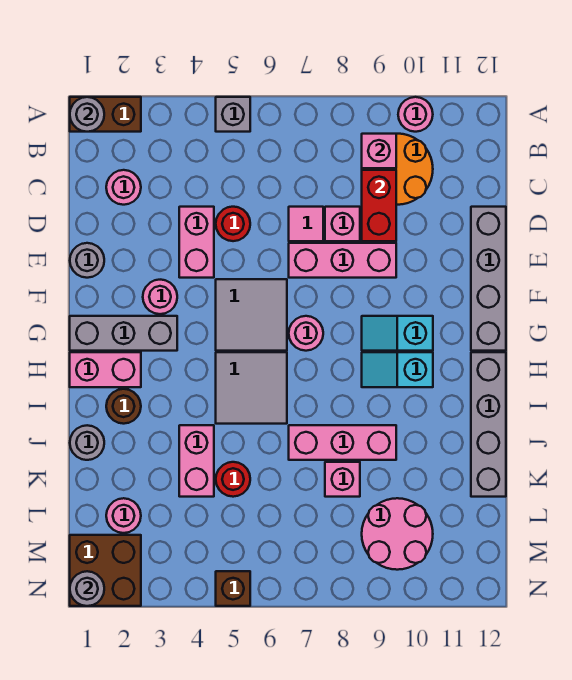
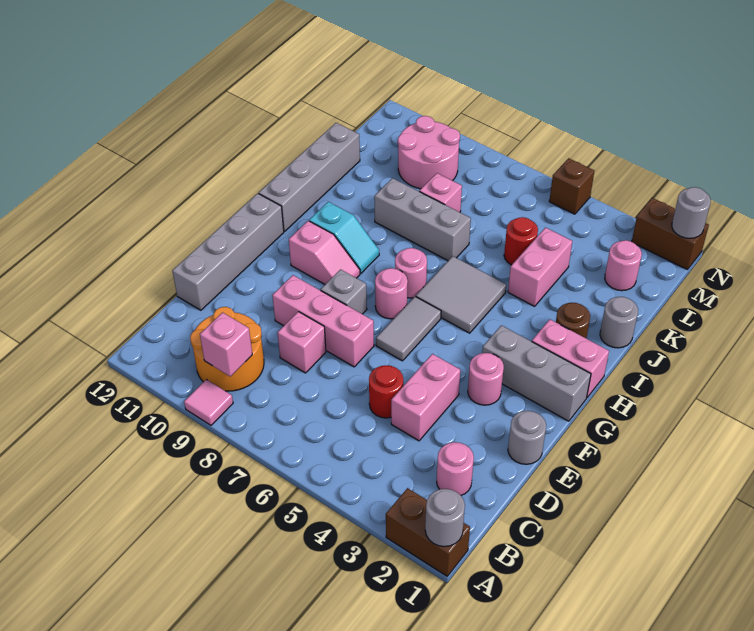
grey 1x1 brick [216,97,250,132] -> grey 1x1 brick moved to [321,270,367,314]
pink 1x1 round brick [398,97,433,132] -> pink 1x1 round brick moved to [395,248,427,298]
red 1x2 brick [362,170,396,241] -> none
pink 1x1 tile [289,207,323,241] -> pink 1x1 tile moved to [184,379,233,425]
grey 2x2 tile [216,279,287,351] -> grey 1x2 tile [376,296,441,361]
cyan 1x2 slope [362,316,433,351] -> pink 1x2 slope [289,221,360,284]
pink 1x3 brick [289,425,396,460] -> grey 1x3 brick [374,178,471,261]
brown 2x2 brick [70,535,141,606] -> brown 1x2 brick [632,198,709,270]

